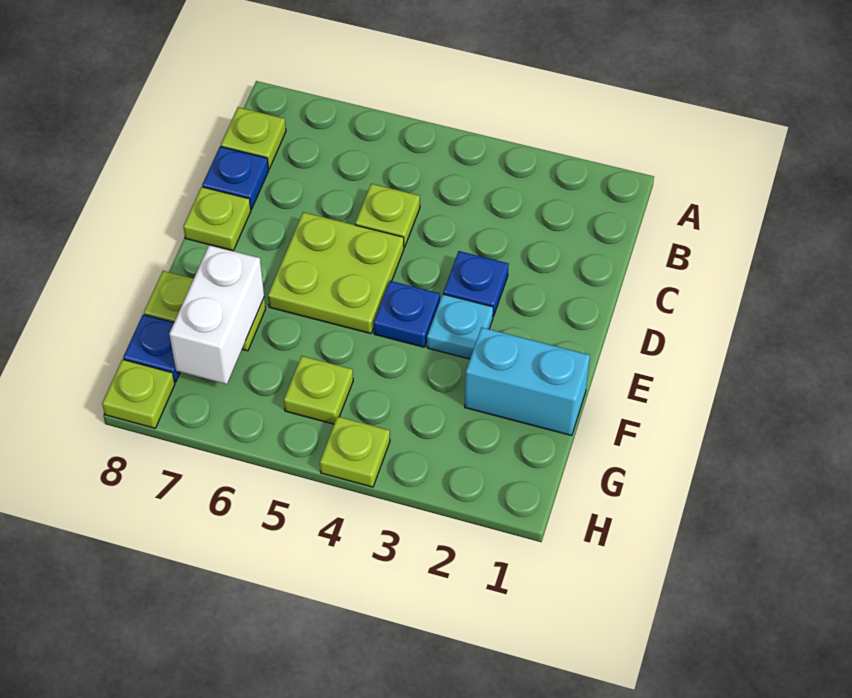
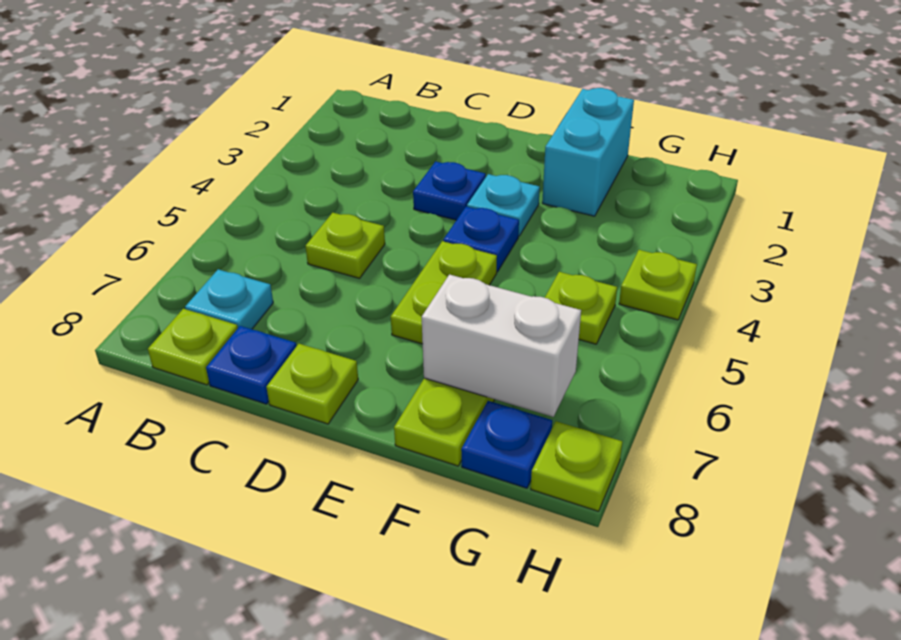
none -> cyan 1x1 plate [185,269,273,329]
lime 2x2 plate [268,212,404,334] -> lime 1x2 plate [391,241,497,344]

